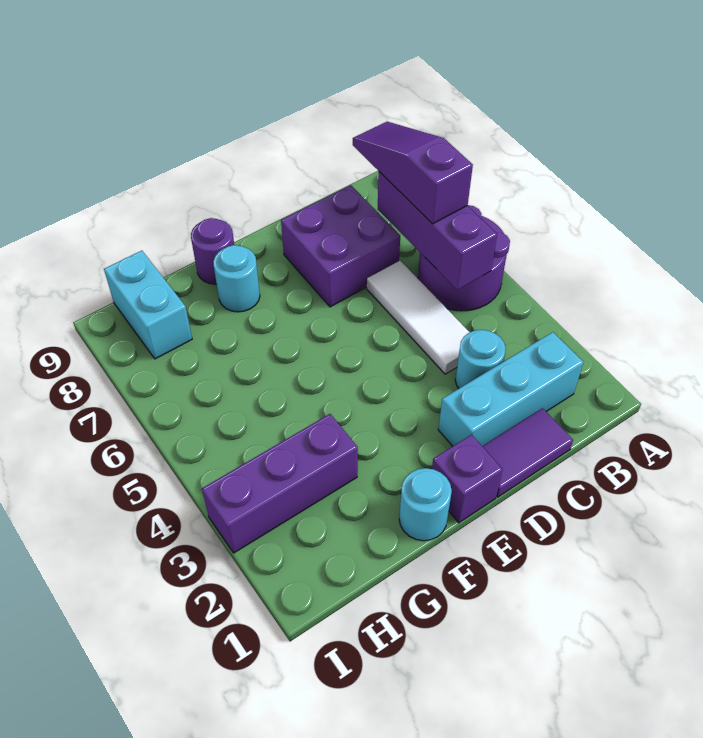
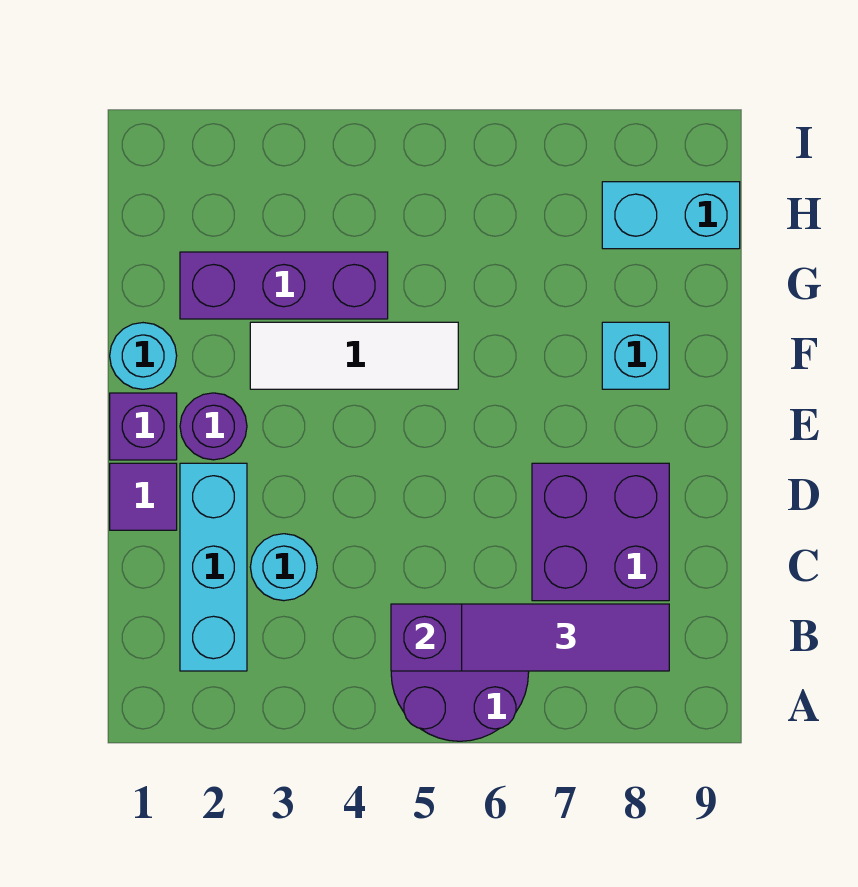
purple 1x3 slope [353,122,473,224] -> purple 1x3 tile [462,604,669,671]
purple 1x2 tile [482,408,573,497] -> purple 1x1 tile [110,463,177,530]
white 1x3 tile [367,261,470,374] -> white 1x3 tile moved to [250,322,458,389]
cyan 1x1 round brick [213,245,260,312] -> cyan 1x1 brick [602,322,669,389]
purple 1x1 round brick [191,218,234,284] -> purple 1x1 round brick moved to [180,393,247,460]
purple 1x3 brick [202,414,358,553] -> purple 1x3 brick turned to [180,252,388,319]

